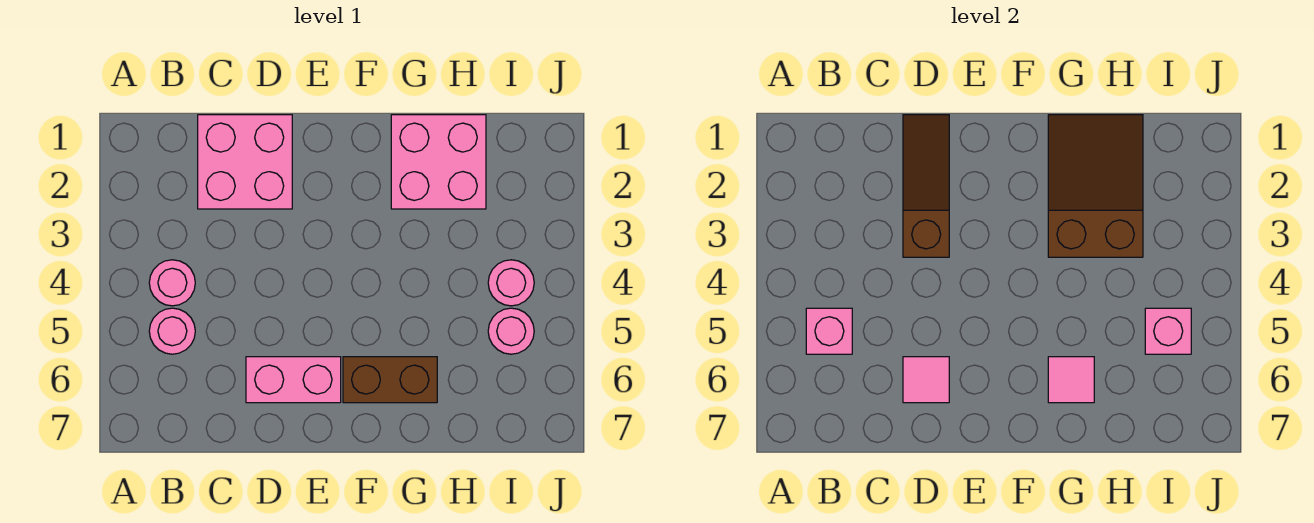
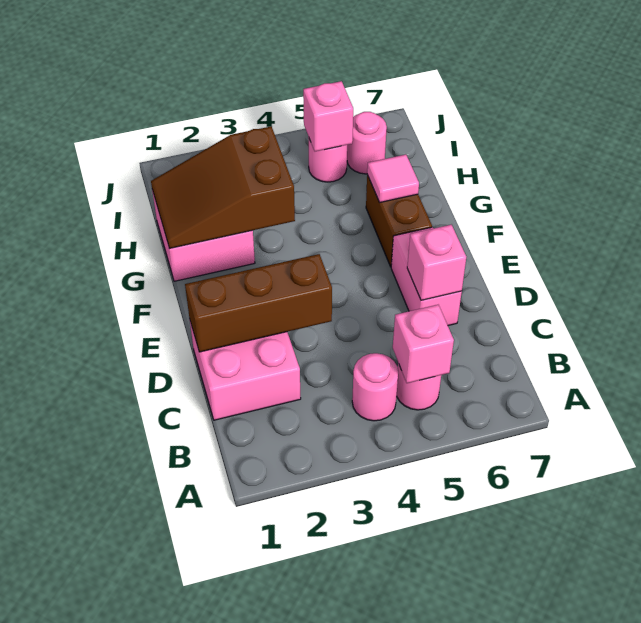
brown 1x3 slope [903,115,949,257] -> brown 1x3 brick [185,254,332,352]
pink 1x1 tile [903,357,949,403] -> pink 1x1 brick [407,225,466,300]
pink 1x1 round brick [488,260,534,306] -> pink 1x1 round brick moved to [347,112,387,174]

